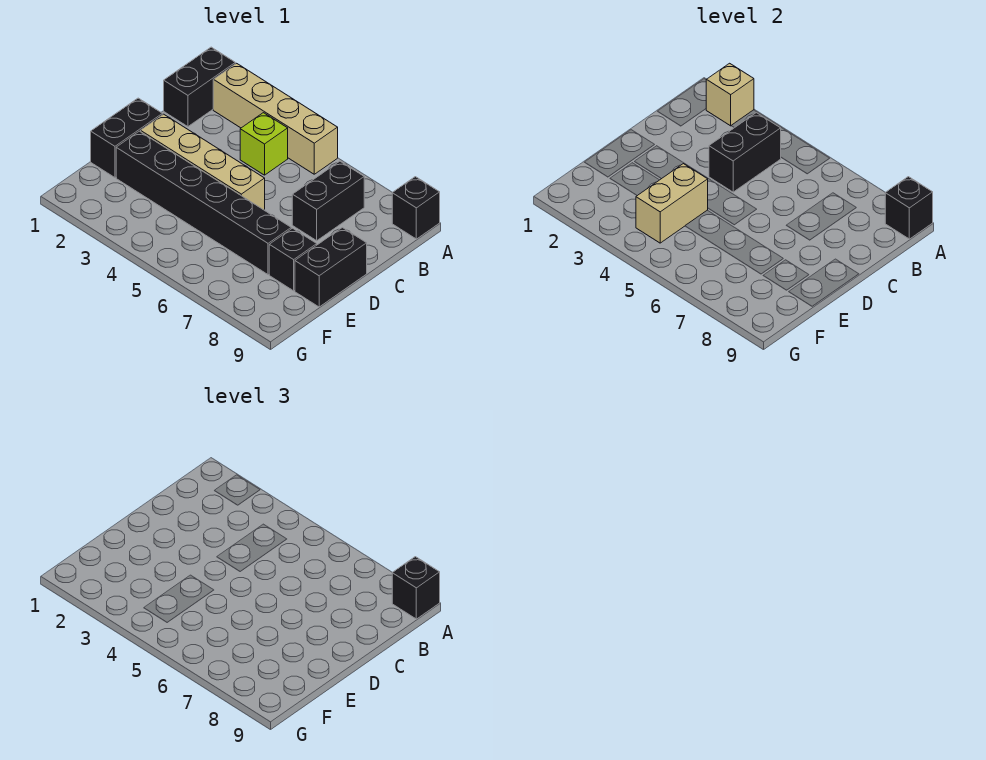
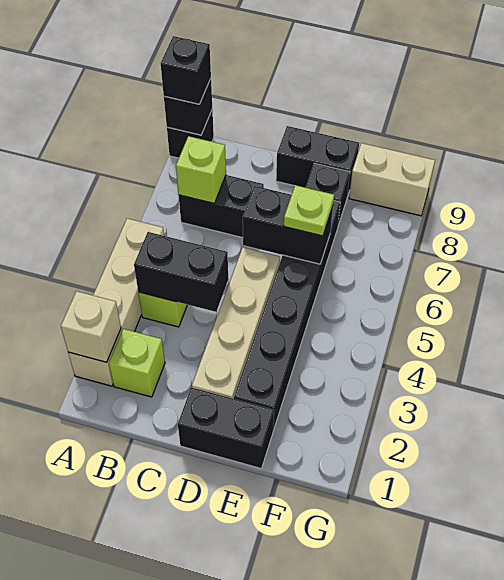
black 1x2 brick [164,47,235,127] -> black 1x2 brick moved to [243,186,333,264]
none -> lime 1x1 brick [109,329,165,397]
none -> lime 1x1 brick [176,136,226,203]
tan 1x2 brick [636,164,708,243] -> tan 1x2 brick moved to [349,143,435,216]
none -> lime 1x1 plate [284,185,334,236]

